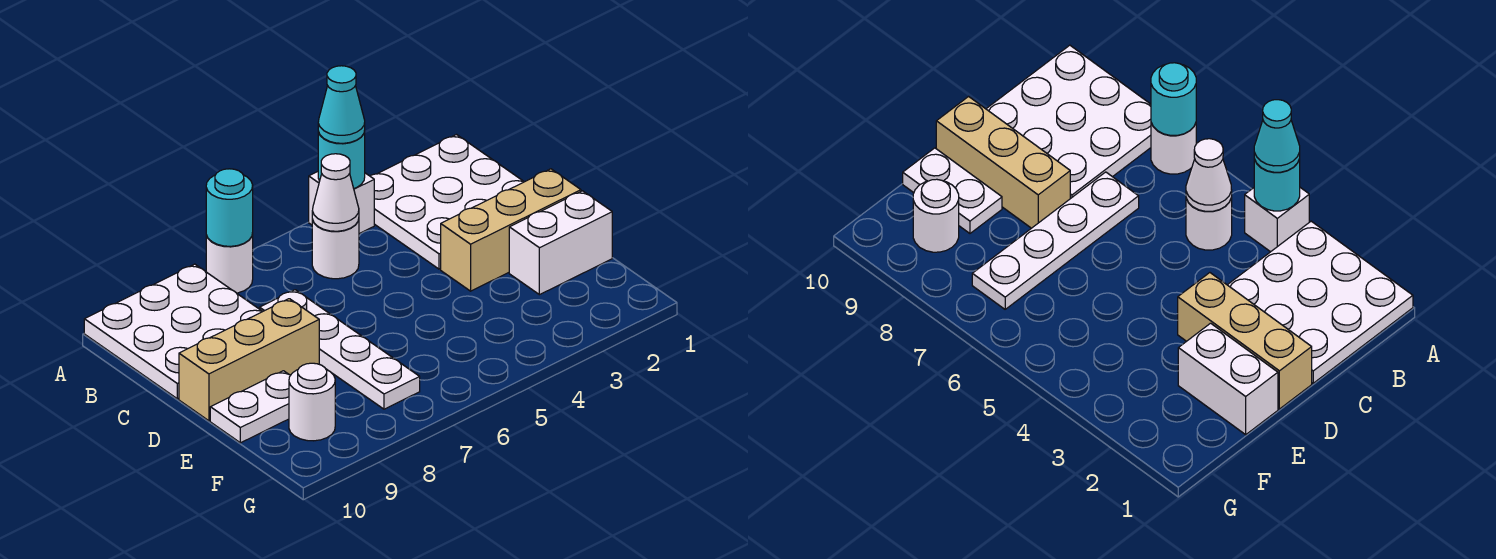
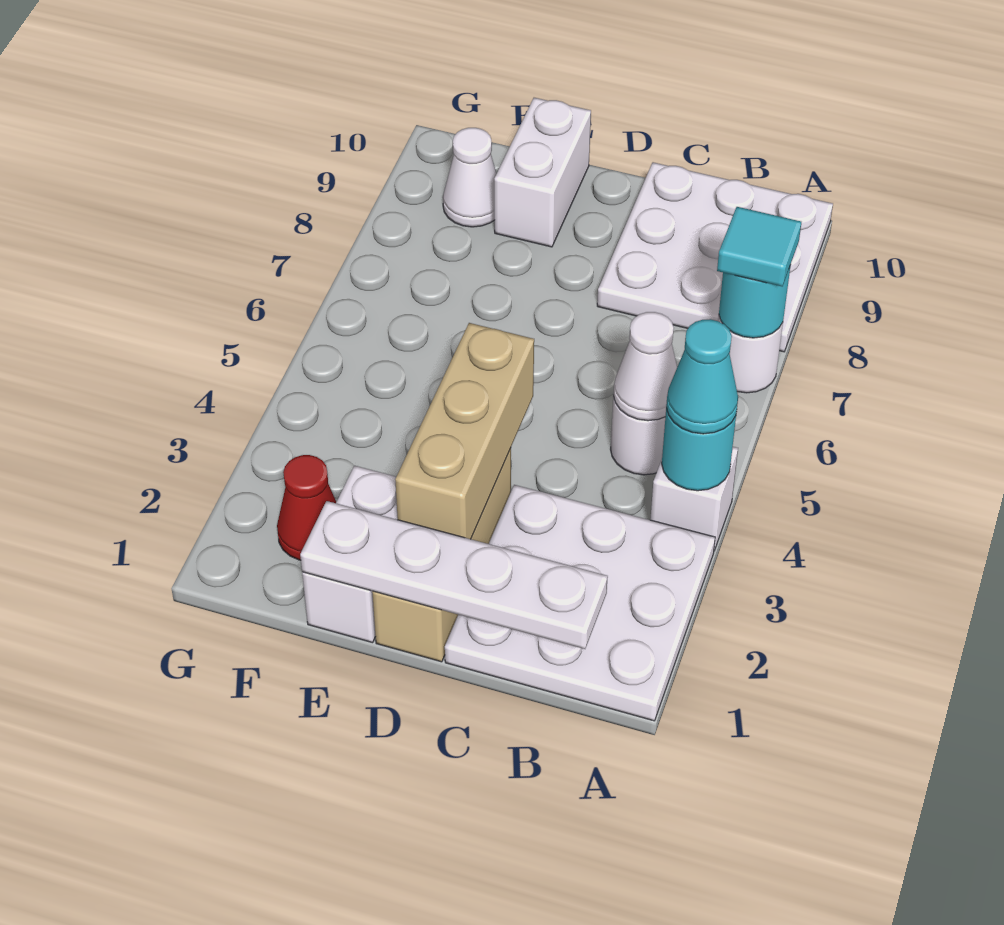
none -> cyan 1x1 tile [717,207,801,286]
white 1x4 plate [260,290,420,409] -> white 1x4 plate moved to [300,501,608,649]
tan 1x3 brick [179,299,319,421] -> tan 1x3 brick moved to [395,323,534,539]
white 1x2 plate [210,371,291,443] -> white 1x2 brick [494,98,591,247]
none -> red 1x1 cone [277,455,336,560]
white 1x1 round brick [289,363,335,441] -> white 1x1 cone [443,128,497,227]

